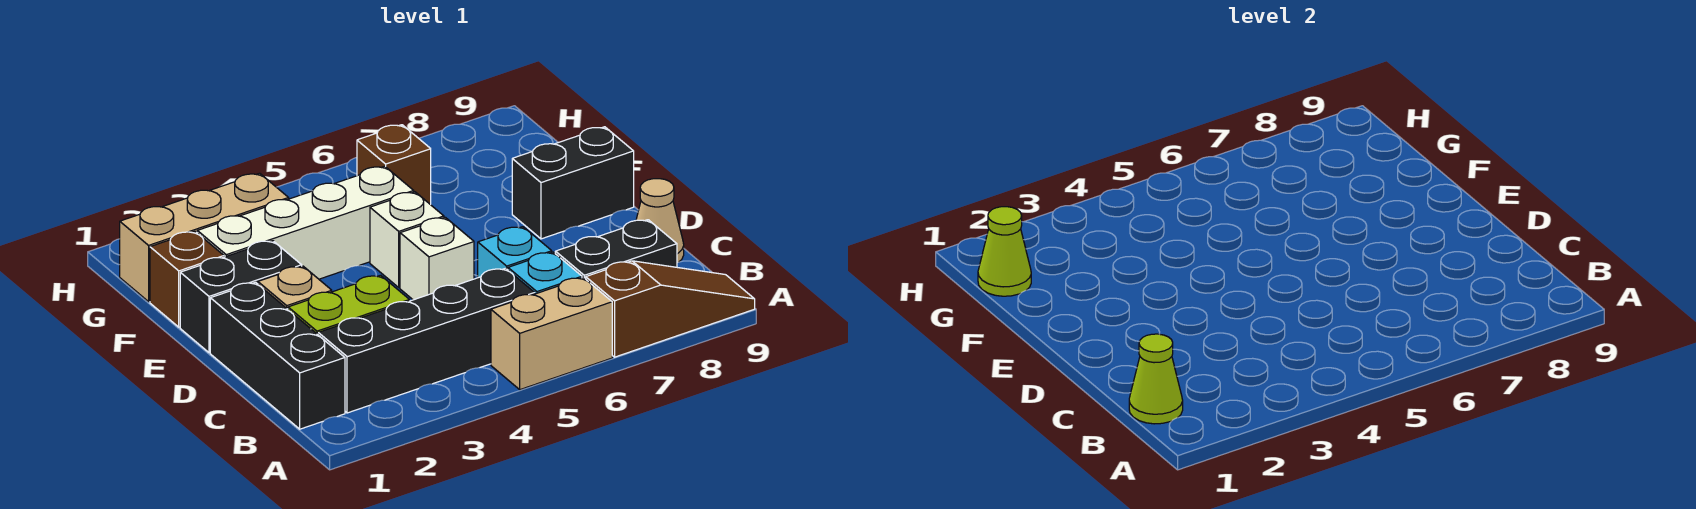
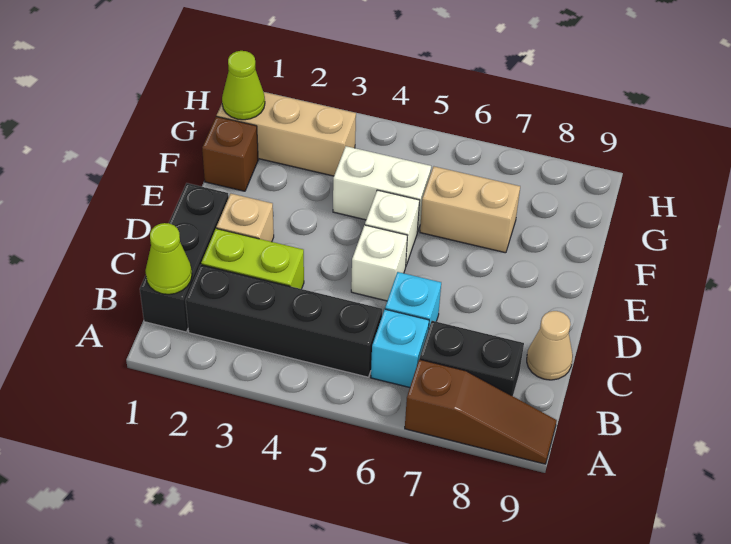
tan 1x2 brick [491,278,612,390] -> tan 1x2 brick moved to [420,167,520,253]
black 1x2 brick [180,241,302,353] -> none
black 1x2 brick [512,127,634,239] -> none
white 1x4 brick [197,166,414,279] -> white 1x2 brick [333,146,431,232]
brown 1x1 brick [357,125,431,205] -> none

